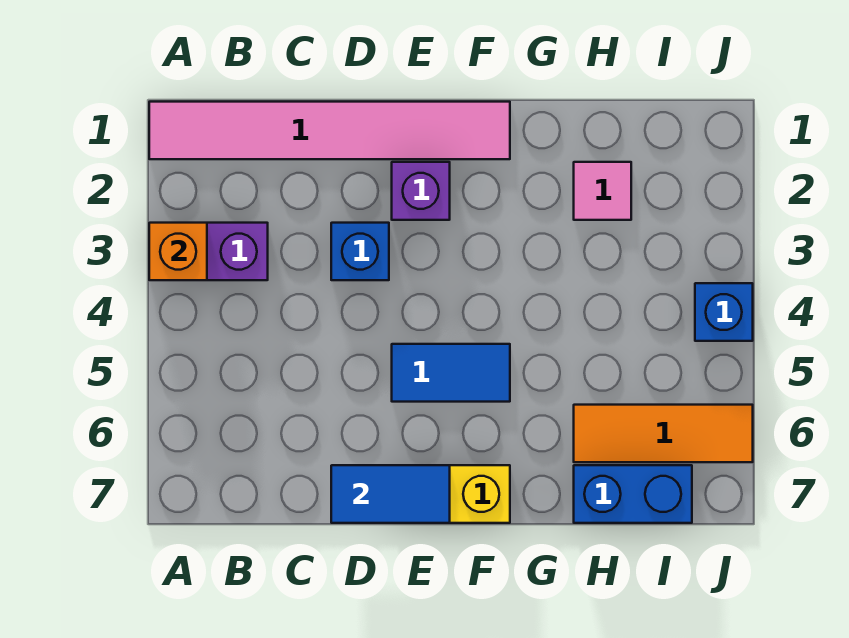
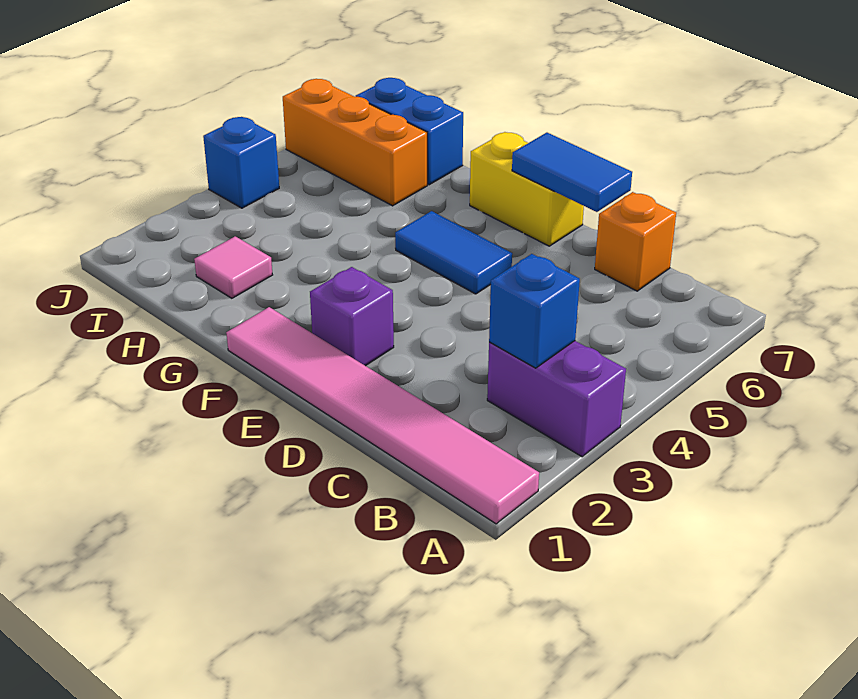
orange 1x1 brick [149,223,207,280] -> orange 1x1 brick moved to [595,192,676,291]
blue 1x1 brick [331,223,389,280] -> blue 1x1 brick moved to [489,254,580,368]
orange 1x3 tile [574,405,753,462] -> orange 1x3 brick [283,79,427,206]

